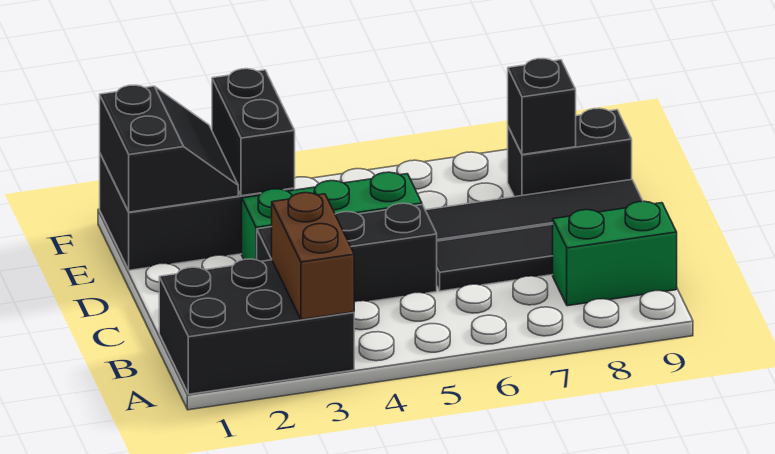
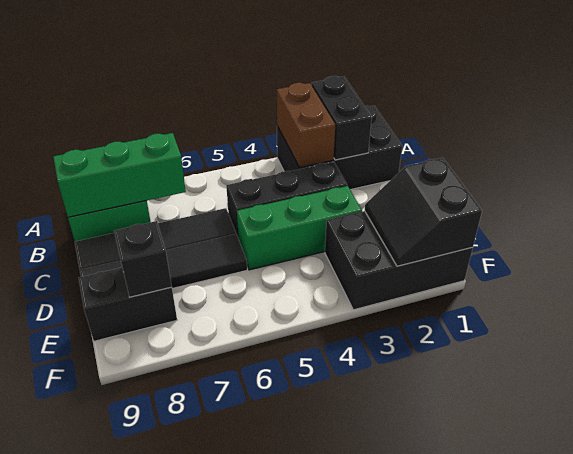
none -> green 1x3 brick [53,133,186,217]
black 1x2 brick [212,69,295,196] -> black 1x2 brick moved to [312,76,372,160]

